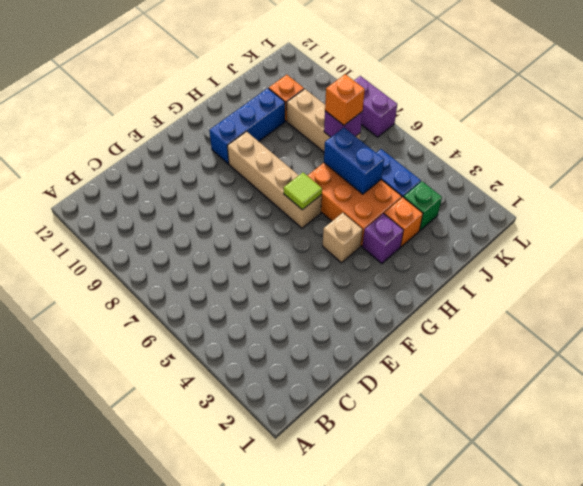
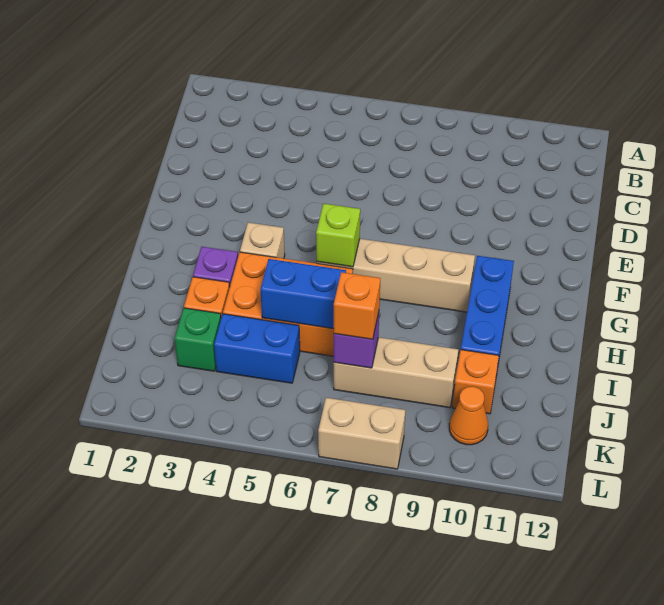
lime 1x1 tile [284,173,322,210] -> lime 1x1 brick [316,204,360,267]
none -> orange 1x1 cone [449,387,488,445]
purple 1x2 brick [354,76,397,137] -> tan 1x2 brick [318,398,405,469]

